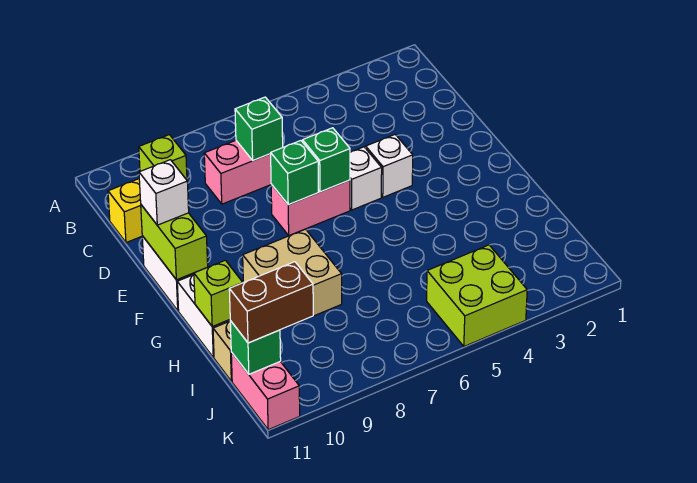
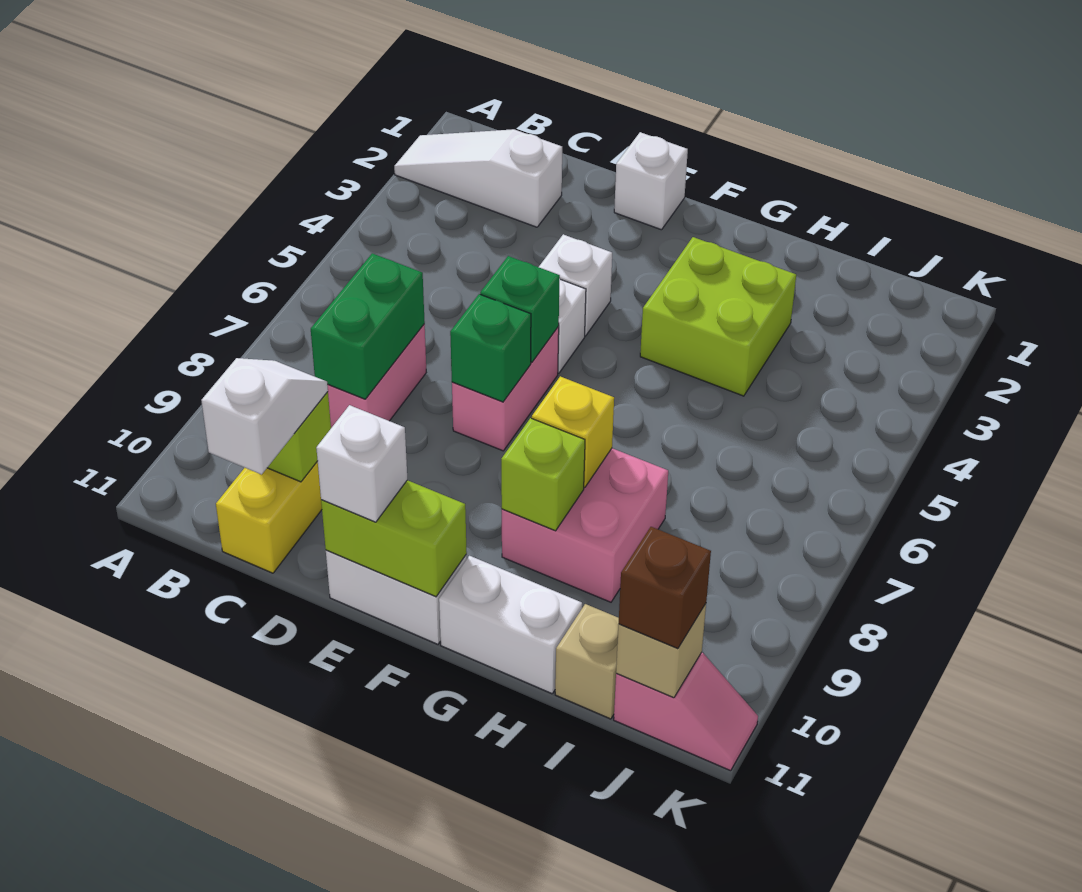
none -> white 1x3 slope [394,129,562,227]
green 1x1 brick [235,97,283,160] -> green 1x2 brick [311,253,425,399]
none -> white 1x2 slope [201,358,328,474]
none -> white 1x1 brick [614,132,688,230]
tan 2x2 brick [243,229,342,316] -> pink 2x2 brick [502,448,668,602]
none -> yellow 1x1 brick [532,376,614,488]
lime 1x1 brick [194,260,243,327] -> lime 1x1 brick moved to [501,418,585,531]
lime 2x2 brick [427,245,527,346] -> lime 2x2 brick moved to [640,237,796,396]
brown 1x2 brick [229,262,313,343] -> brown 1x1 brick [619,527,711,649]
pink 1x2 brick [231,352,300,430] -> pink 1x2 slope [614,652,758,771]
green 1x1 brick [230,321,281,374] -> tan 1x1 brick [616,604,706,698]

